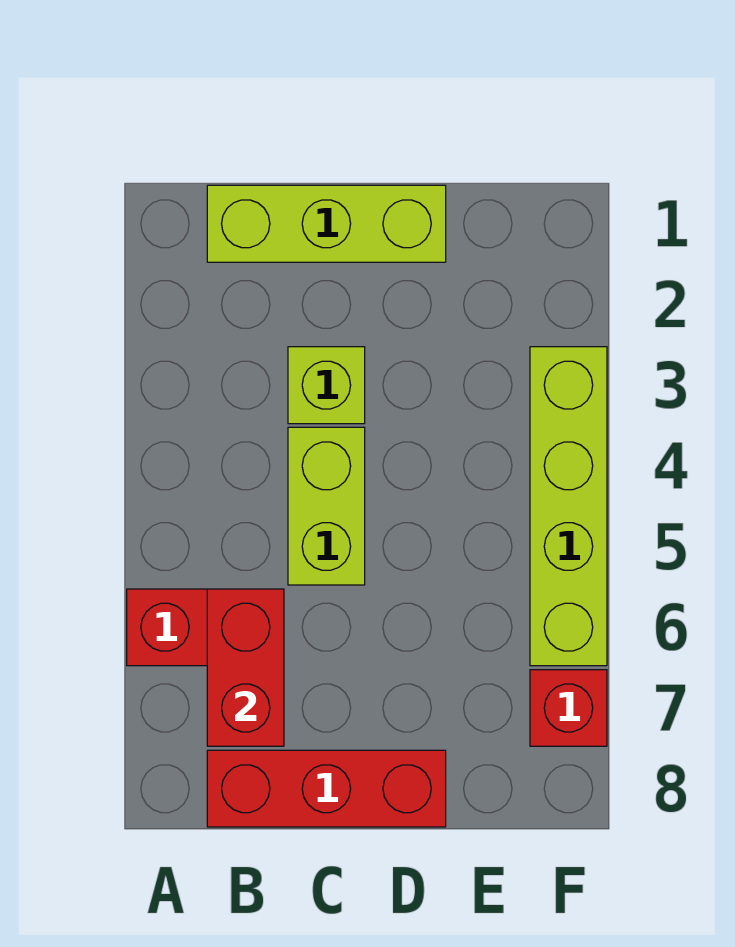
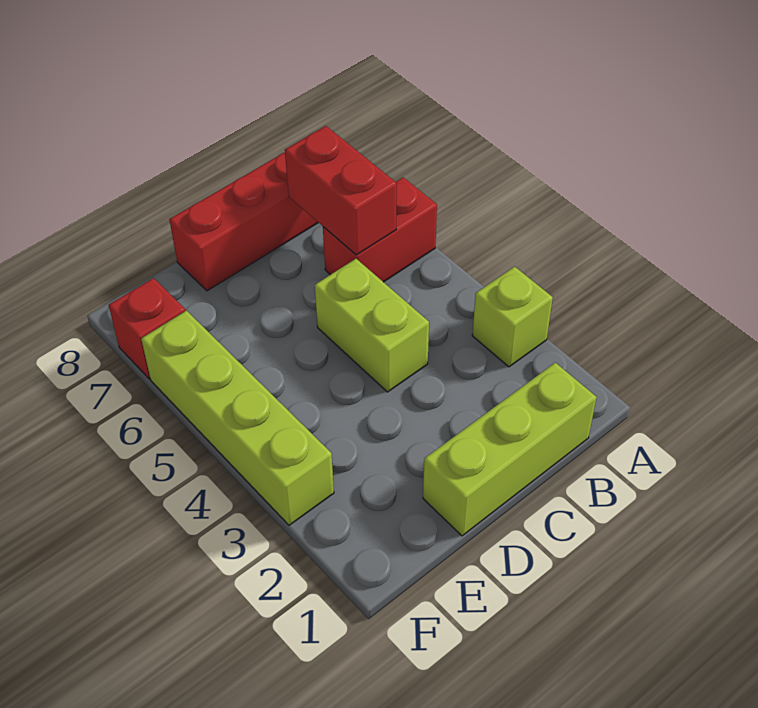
lime 1x1 brick [288,347,365,424] -> lime 1x1 brick moved to [472,267,553,367]

